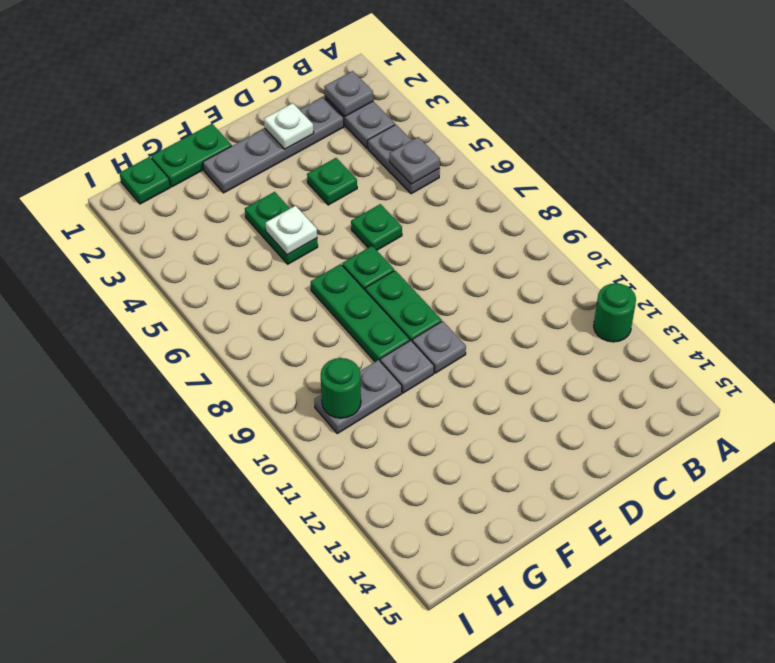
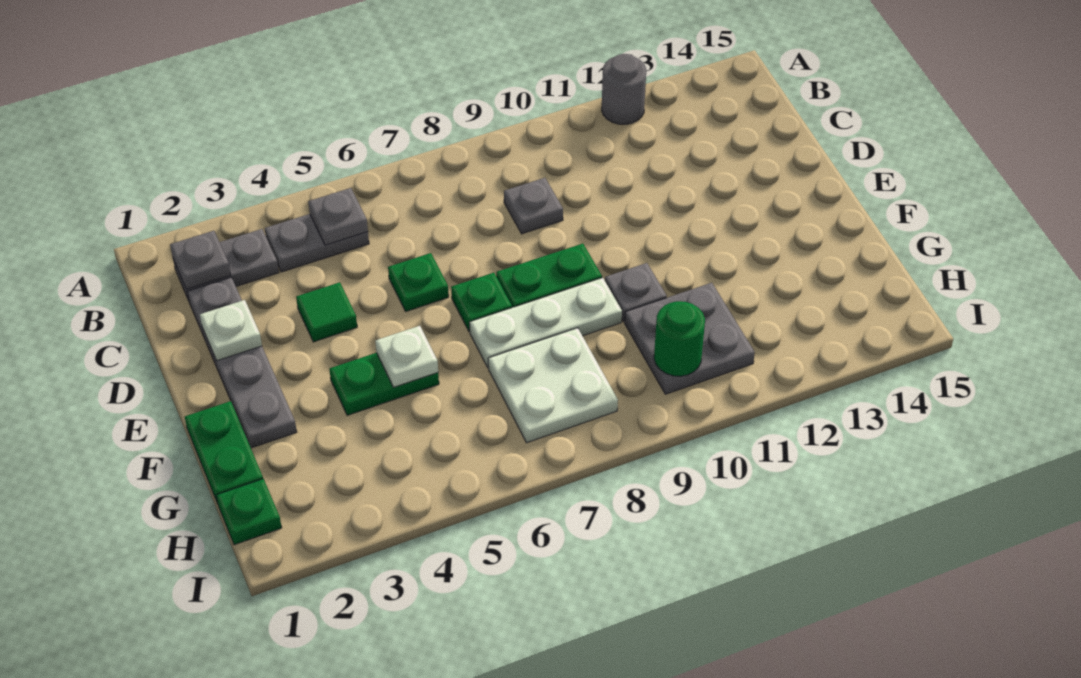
green 1x1 round brick [594,283,636,342] -> grey 1x1 round brick [602,54,646,124]
green 1x1 plate [307,158,357,205] -> green 1x1 tile [296,282,357,342]
grey 1x1 plate [412,321,466,373] -> grey 1x1 plate moved to [504,178,563,234]
green 1x3 plate [311,264,410,362] -> white 1x3 plate [469,278,622,367]
none -> white 2x2 plate [488,328,618,443]
grey 1x2 plate [314,360,402,433] -> grey 2x2 plate [625,283,755,394]

